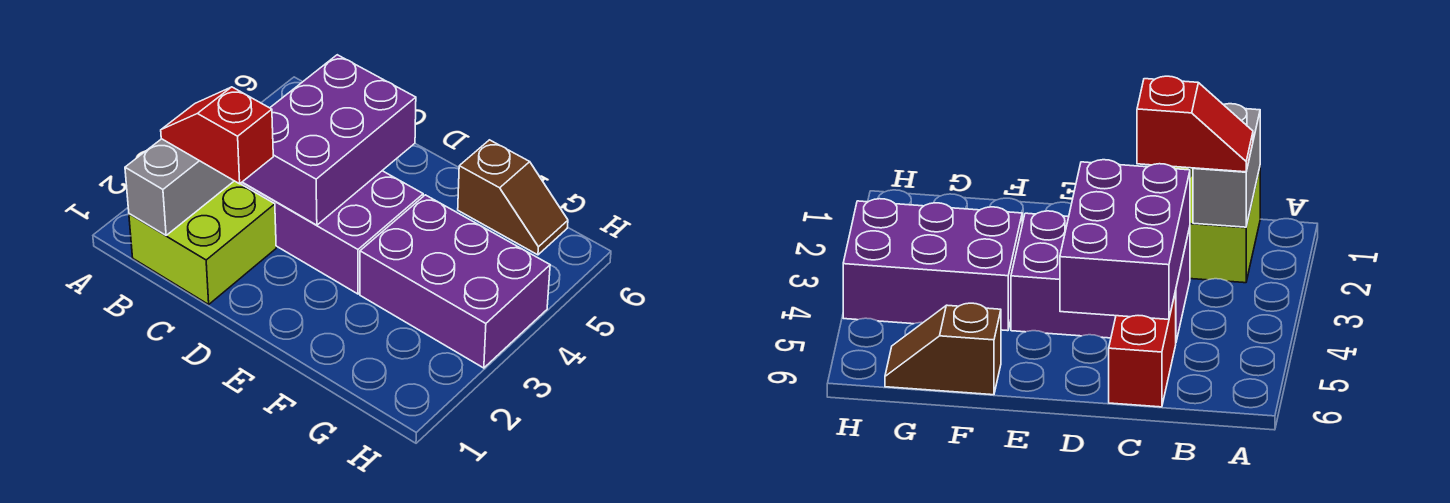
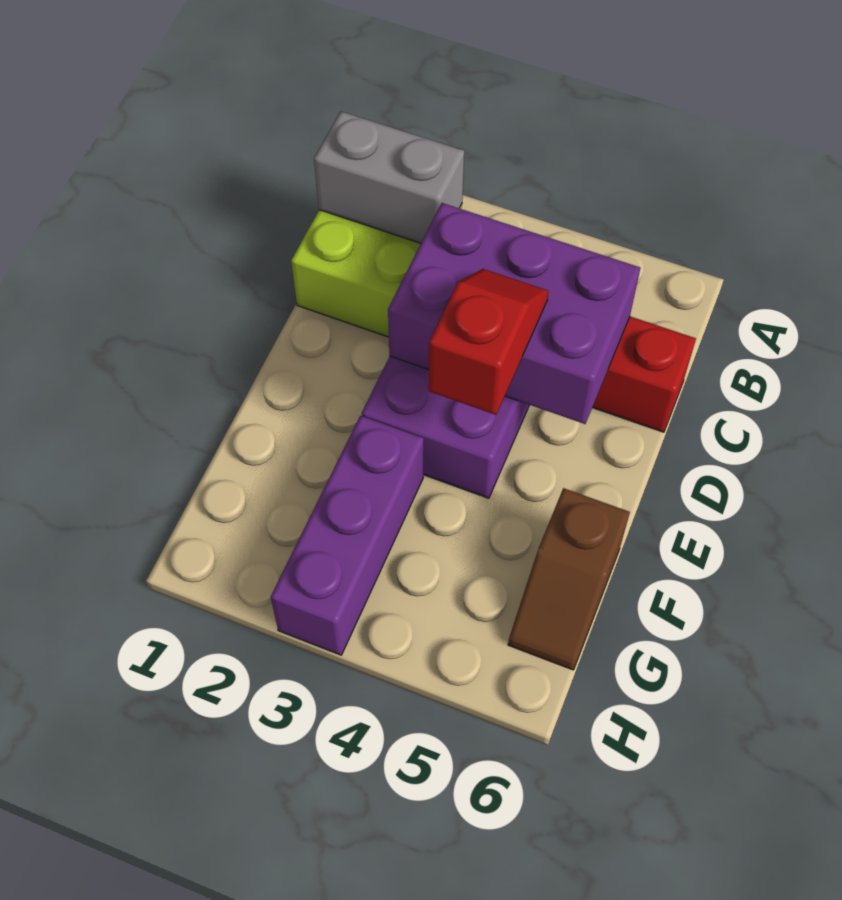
red 1x2 slope [161,87,273,184] -> red 1x2 slope moved to [428,269,549,415]
purple 2x3 brick [360,195,550,368] -> purple 1x3 brick [271,416,424,655]

